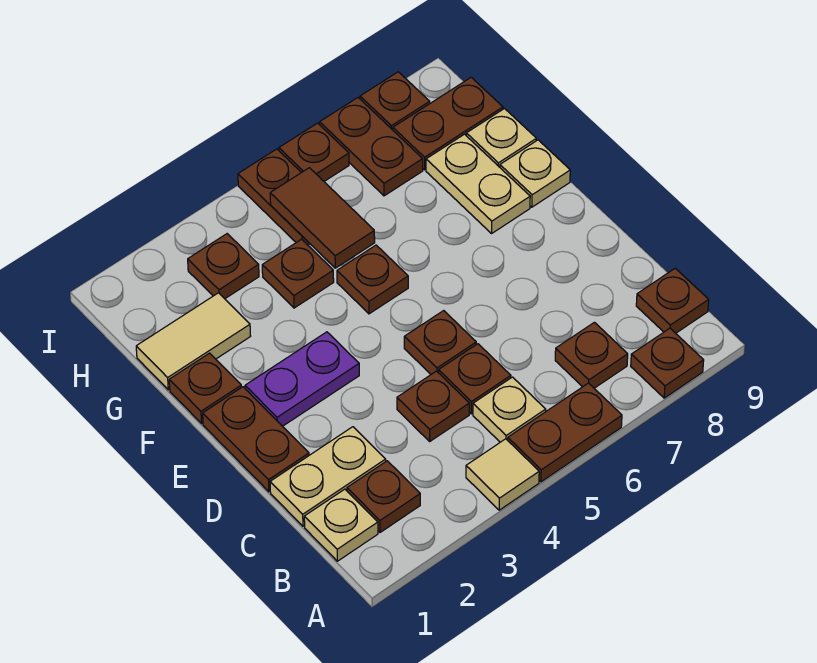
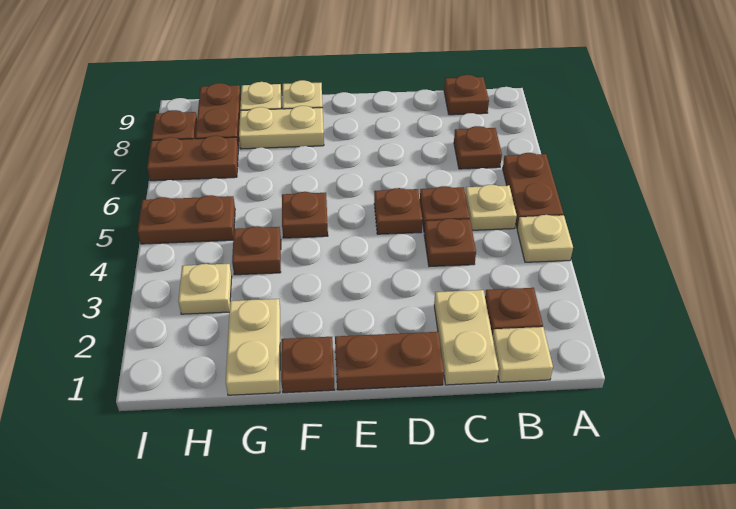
tan 1x1 tile [466,439,539,510] -> tan 1x1 plate [517,215,573,262]
brown 1x1 plate [631,328,704,398] -> none
purple 1x2 plate [245,332,359,426] -> none
tan 1x2 tile [136,293,250,390] -> tan 1x2 plate [226,299,280,395]
brown 1x2 tile [270,168,375,268] -> none
brown 1x1 plate [188,234,259,299] -> tan 1x1 plate [178,264,232,314]
brown 1x1 plate [279,123,349,181] -> none

